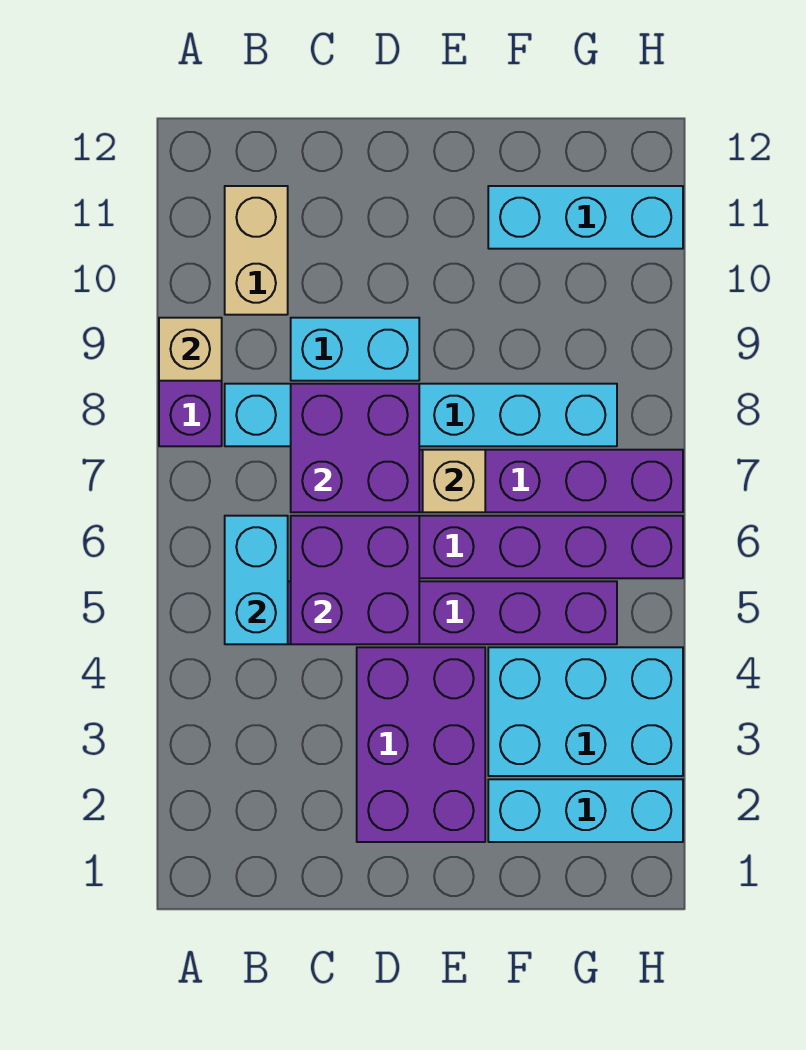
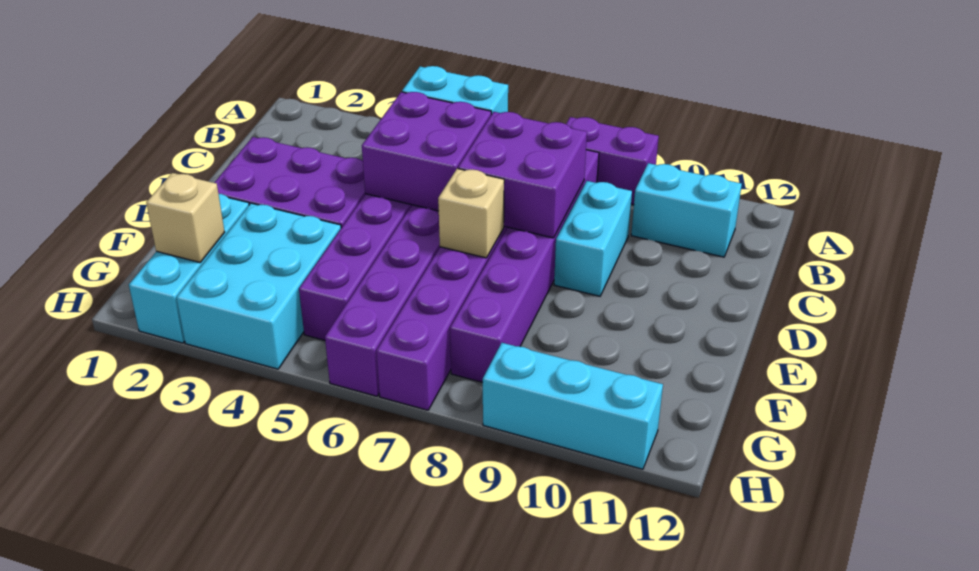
tan 1x1 brick [159,318,222,381] -> tan 1x1 brick moved to [146,173,225,263]
cyan 1x6 brick [225,384,617,446] -> purple 1x6 brick [450,150,599,382]
tan 1x2 brick [225,186,288,315] -> cyan 1x2 brick [631,163,742,257]
cyan 1x3 brick [488,186,683,249] -> cyan 1x3 brick turned to [483,343,663,469]

